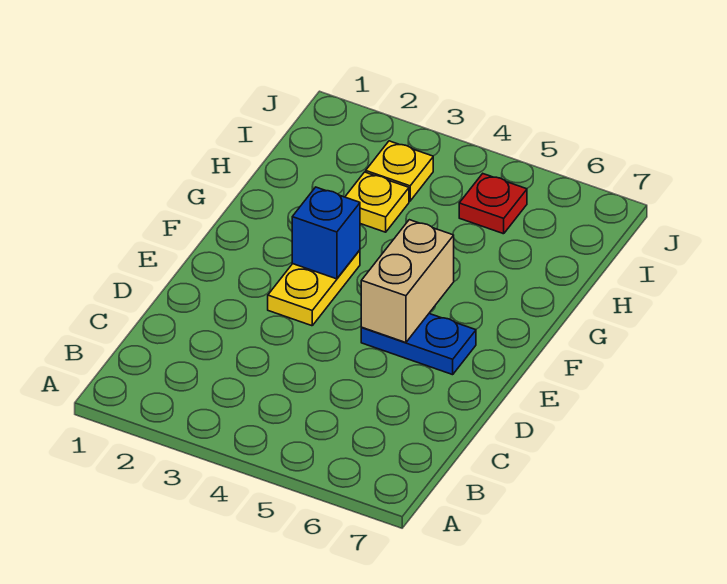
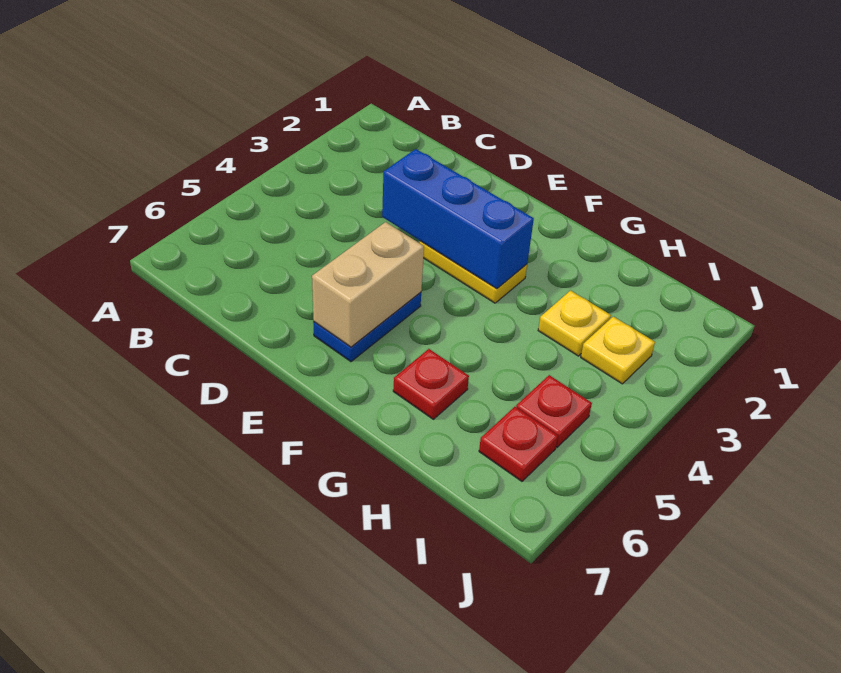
tan 1x2 brick [361,220,454,343] -> tan 1x2 brick turned to [312,222,424,347]
blue 1x1 brick [292,187,360,279] -> blue 1x3 brick [382,149,534,289]
none -> red 1x1 plate [393,349,469,419]
none -> red 1x1 plate [479,407,558,481]

